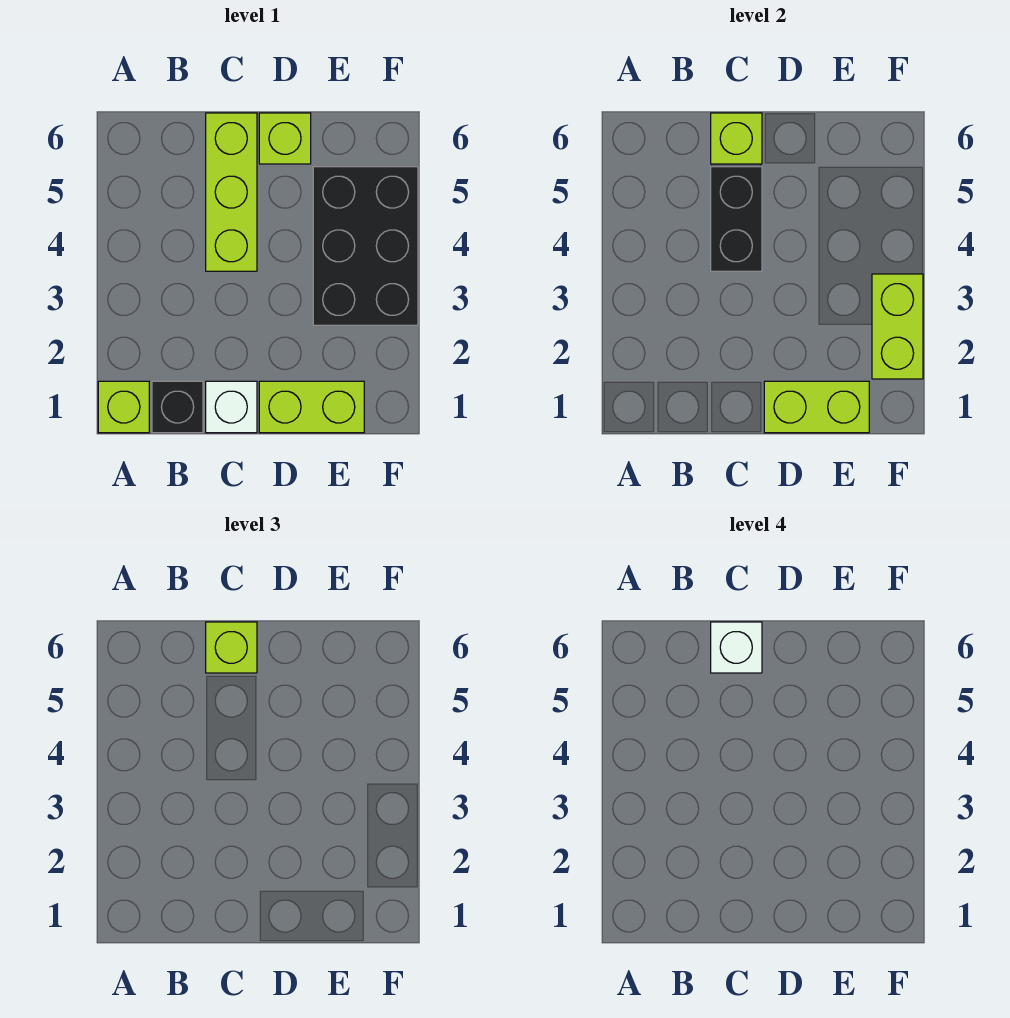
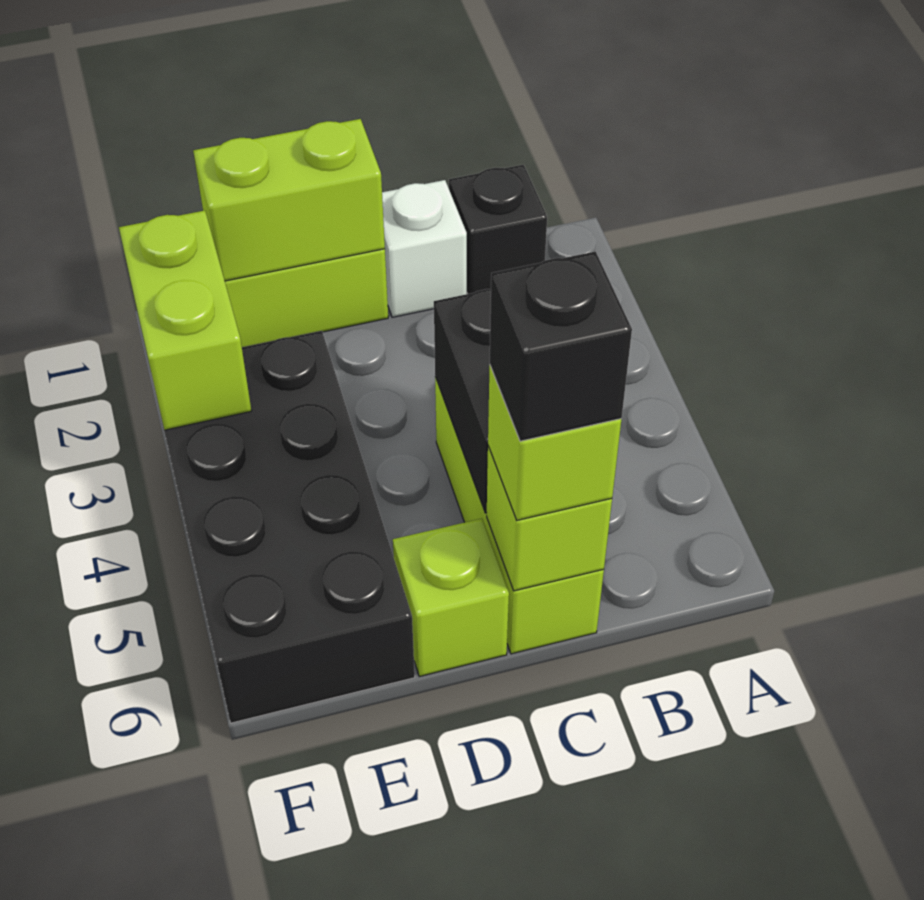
lime 1x1 brick [98,381,149,433] -> none
white 1x1 brick [711,622,762,673] -> black 1x1 brick [490,251,632,441]
black 2x3 brick [313,167,418,325] -> black 2x4 brick [157,331,415,723]

